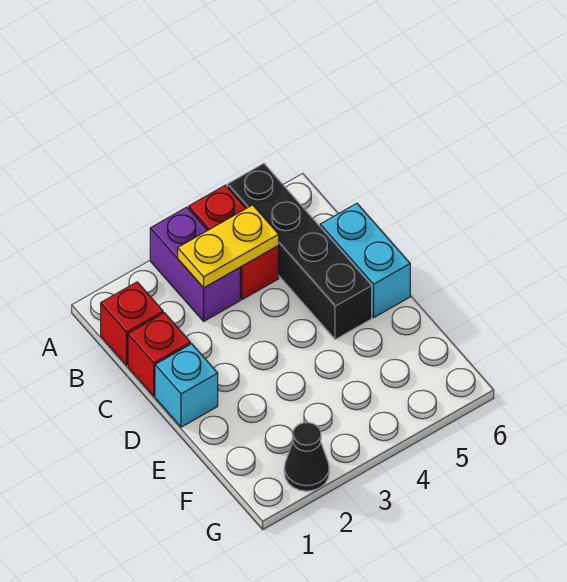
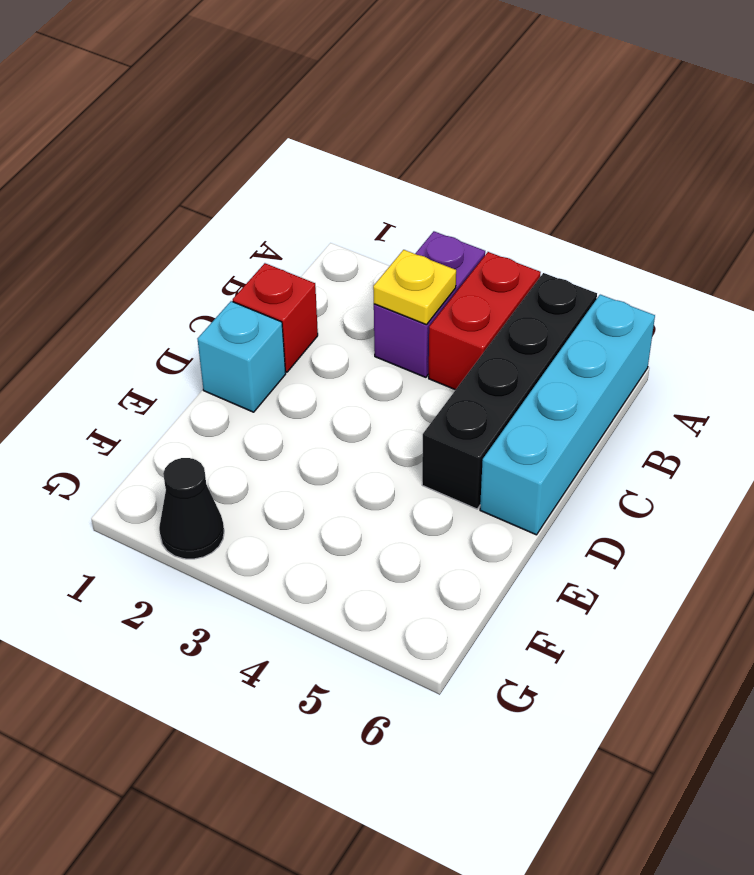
red 1x1 brick [101,282,163,365] -> none
yellow 1x2 plate [178,205,279,288] -> yellow 1x1 plate [373,250,456,325]
cyan 1x2 brick [320,203,410,317] -> cyan 1x4 brick [480,295,655,535]

